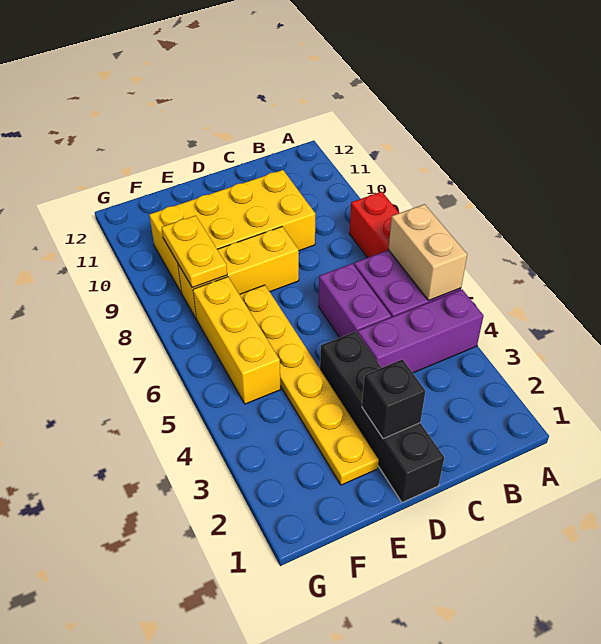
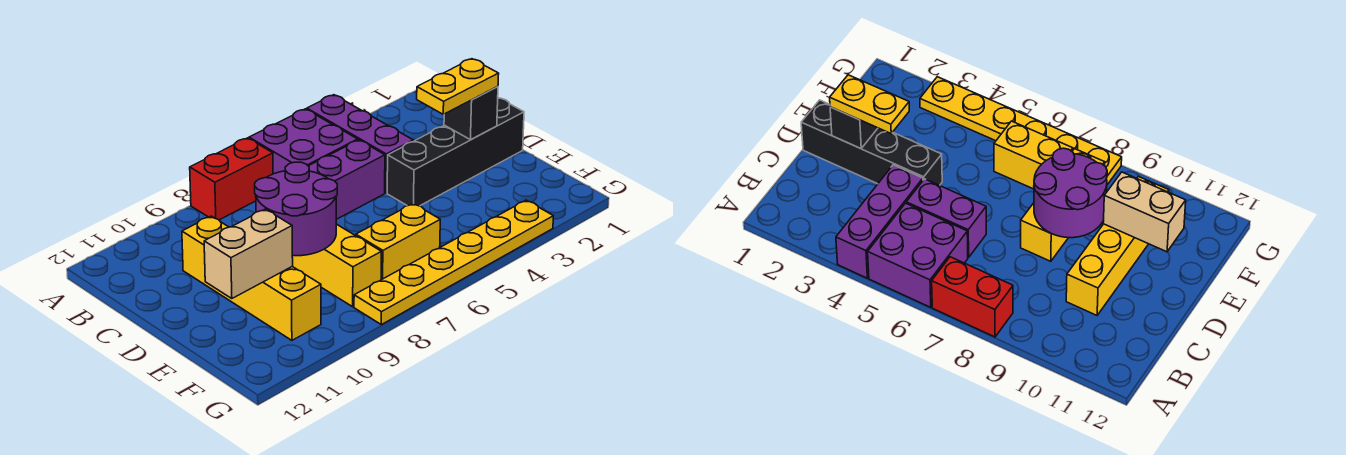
tan 1x2 brick [388,204,467,301] -> tan 1x2 brick moved to [204,209,293,299]
yellow 2x4 brick [149,170,315,293] -> yellow 1x4 brick [182,216,321,340]
none -> purple 2x2 round brick [255,162,337,256]
yellow 1x6 plate [239,285,379,485] -> yellow 1x6 plate moved to [354,200,553,325]
yellow 1x3 brick [193,277,281,404] -> yellow 1x2 brick [356,203,440,280]
yellow 1x2 plate [162,216,227,288] -> yellow 1x2 plate moved to [417,59,499,114]

